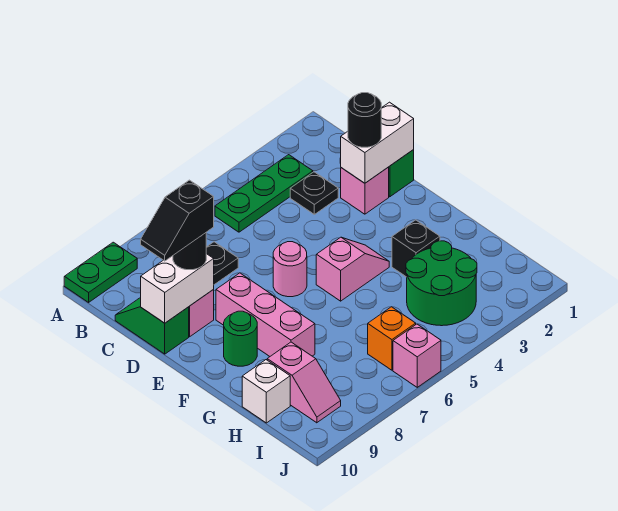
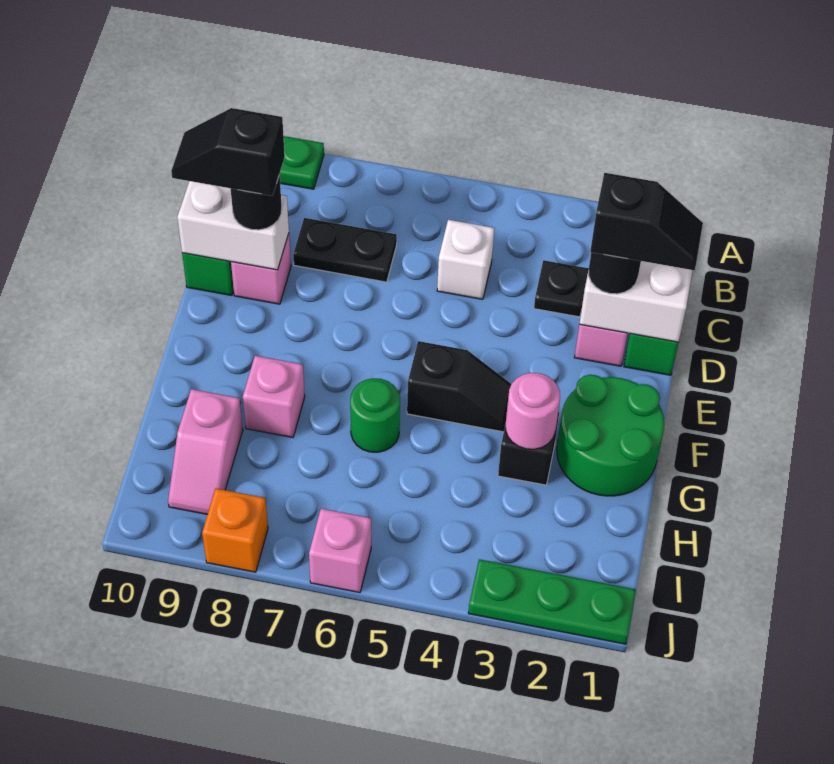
green 1x3 plate [215,155,313,232] -> green 1x3 plate moved to [468,559,636,644]
none -> black 1x2 slope [590,173,703,270]
pink 1x1 round brick [273,242,307,297] -> pink 1x1 round brick moved to [506,373,560,449]
pink 1x3 brick [216,273,315,356] -> pink 1x1 brick [243,356,305,437]
pink 1x2 slope [316,237,389,301] -> black 1x2 slope [407,341,511,432]
green 1x1 round brick [224,311,257,366] -> green 1x1 round brick moved to [350,378,400,452]
green 2x2 round brick [406,241,477,326] -> green 2x2 round brick moved to [557,375,664,496]
white 1x1 brick [242,360,290,423] -> white 1x1 brick moved to [437,220,494,299]
orange 1x1 brick [368,307,416,370] -> orange 1x1 brick moved to [202,488,268,572]

